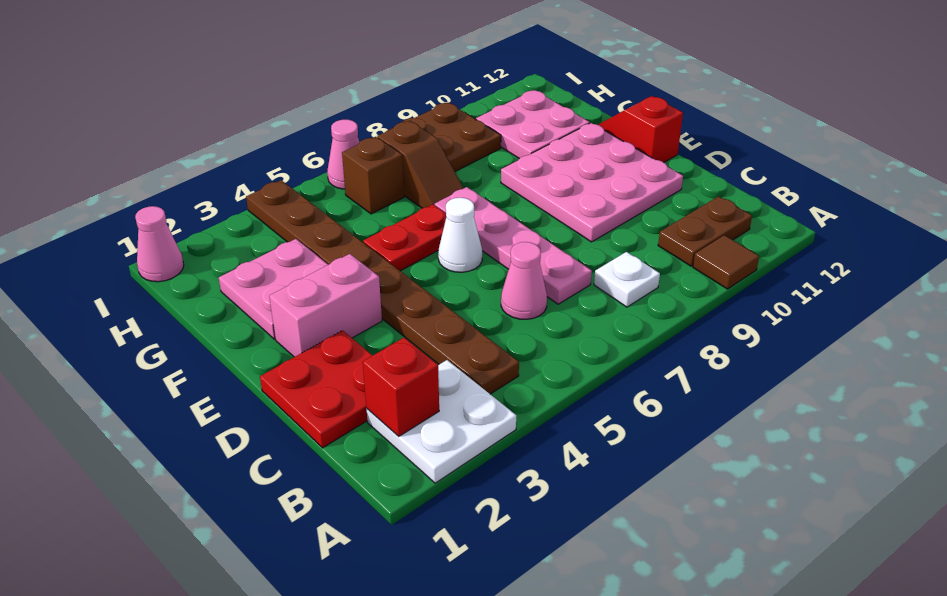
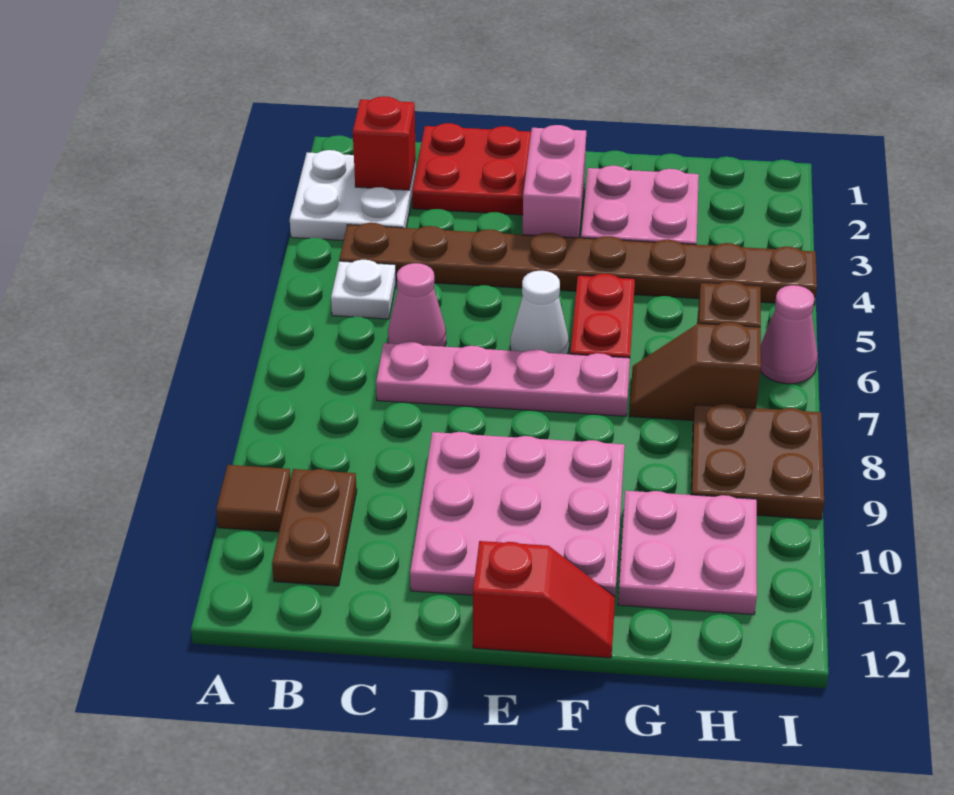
white 1x1 plate [594,252,660,307] -> white 1x1 plate moved to [331,260,396,319]
pink 1x1 cone [135,206,184,282] -> none

